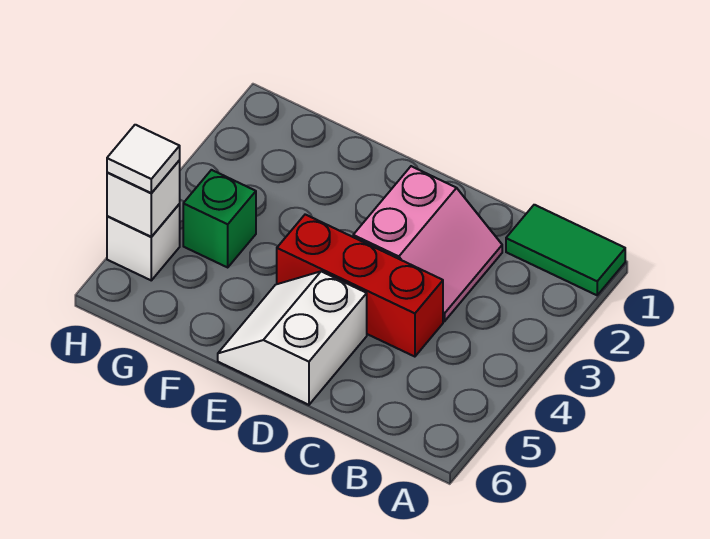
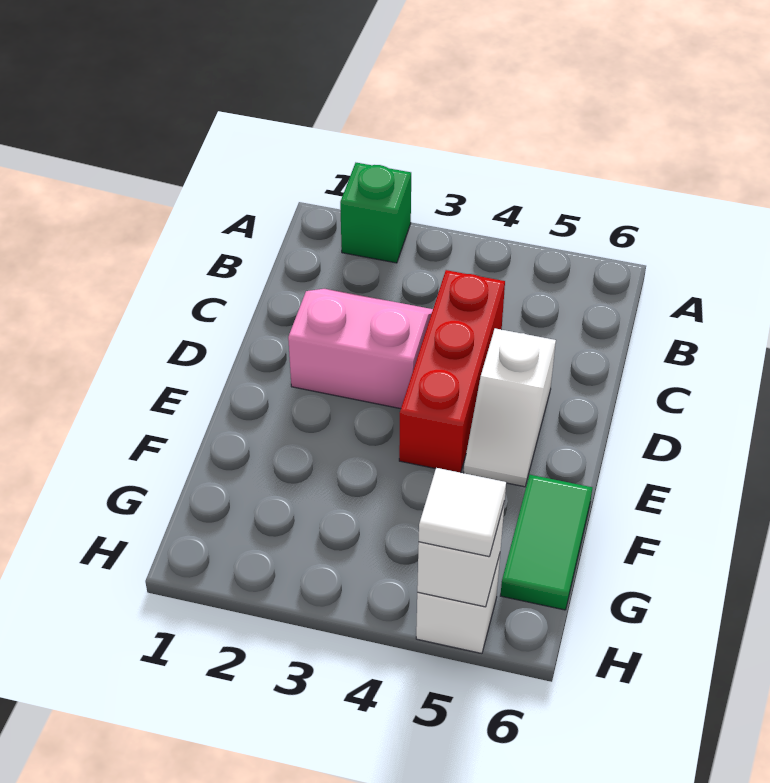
green 1x2 tile [506,205,625,295] -> green 1x2 tile moved to [501,475,592,610]
white 2x2 slope [218,271,367,405] -> white 1x2 slope [464,328,556,487]
green 1x1 brick [183,170,256,267] -> green 1x1 brick moved to [340,163,411,263]

